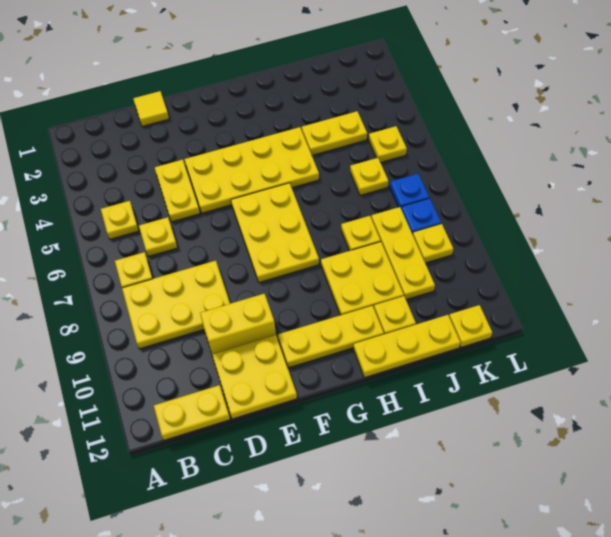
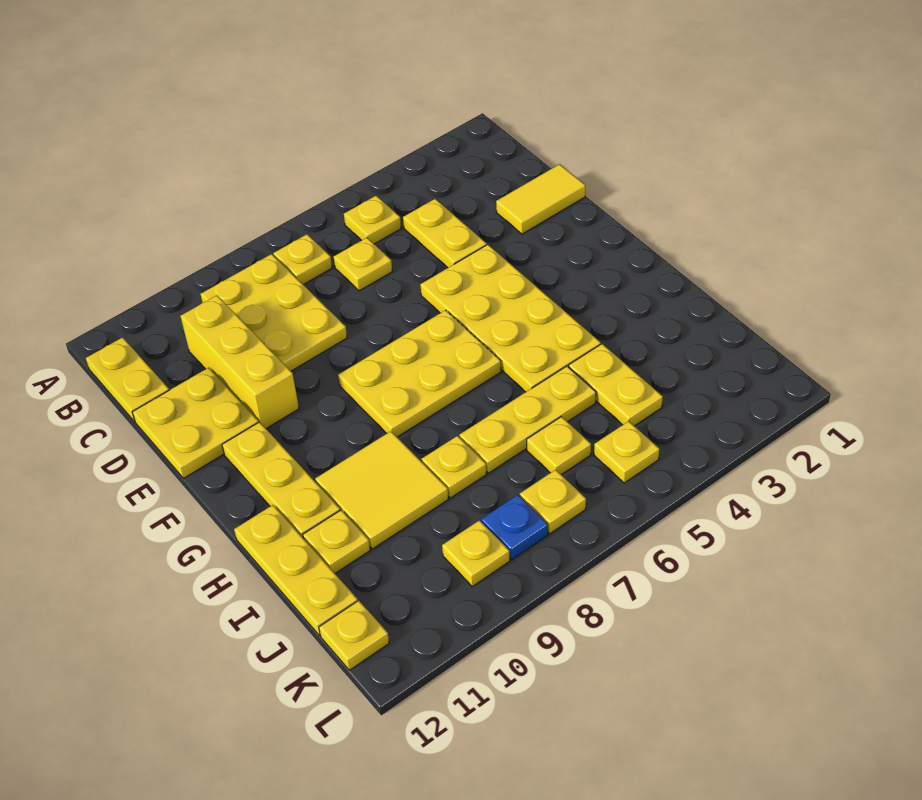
yellow 1x1 tile [133,91,169,126] -> yellow 1x2 tile [496,164,585,234]
yellow 1x2 plate [155,160,200,222] -> yellow 1x2 plate turned to [403,199,487,268]
yellow 1x2 brick [200,294,276,354] -> yellow 1x3 brick [181,295,299,428]
yellow 2x2 plate [321,242,404,315] -> yellow 2x2 tile [315,431,448,549]
yellow 1x3 plate [371,207,435,300] -> yellow 1x3 plate moved to [459,366,596,473]
blue 1x1 plate [390,174,429,207] -> yellow 1x1 plate [520,470,586,534]

